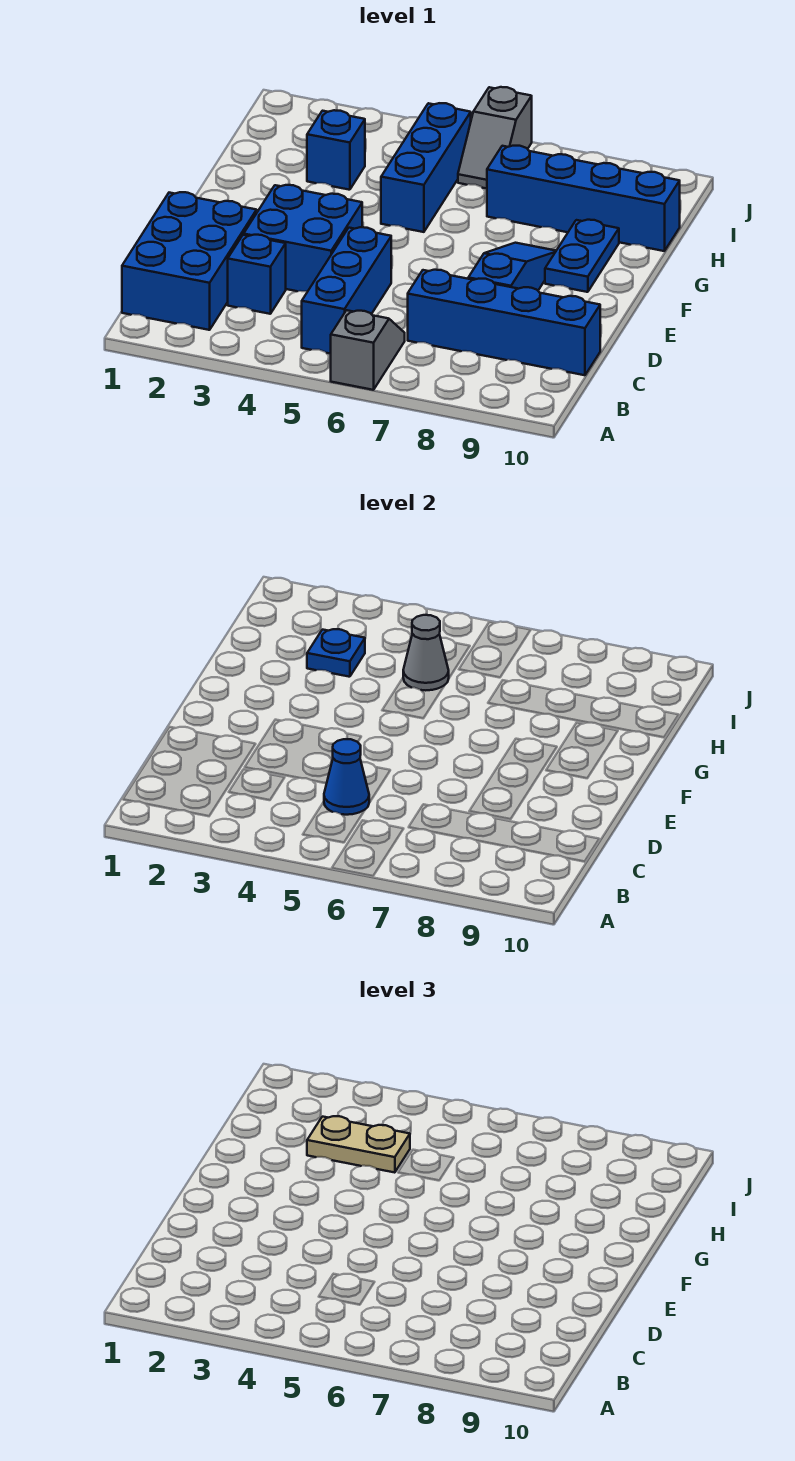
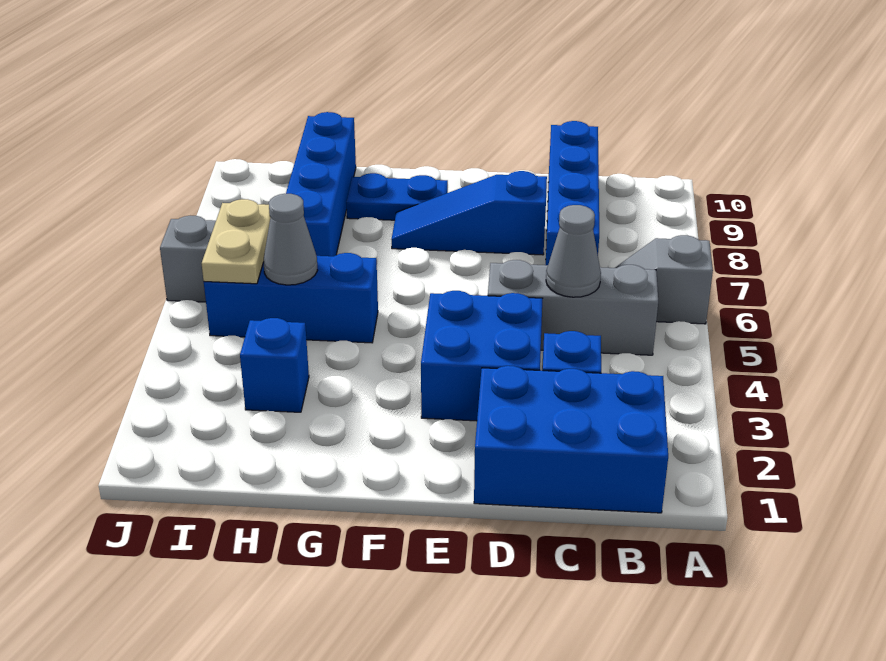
blue 1x3 brick [302,227,391,354] -> grey 1x3 brick [488,260,658,355]
blue 1x1 cone [324,739,369,815] -> grey 1x1 cone [546,205,601,297]
blue 1x1 plate [307,629,365,677] -> none
tan 1x2 plate [307,1116,410,1173] -> tan 1x2 plate moved to [202,199,271,284]

